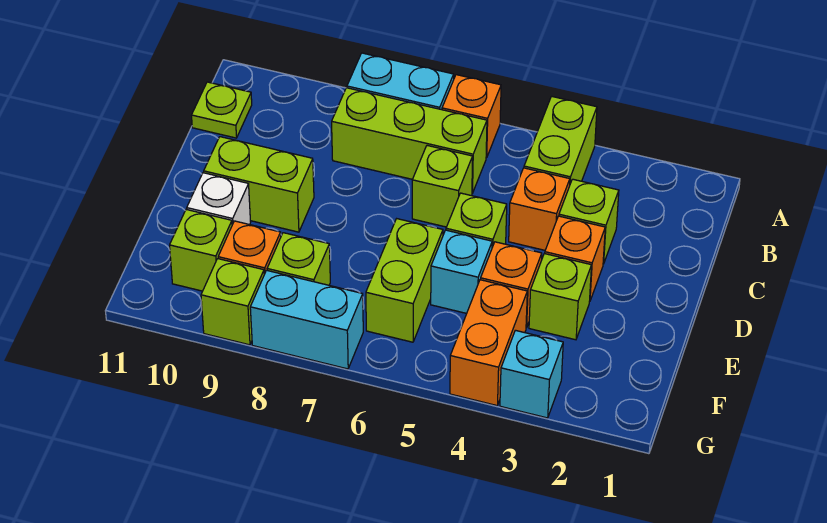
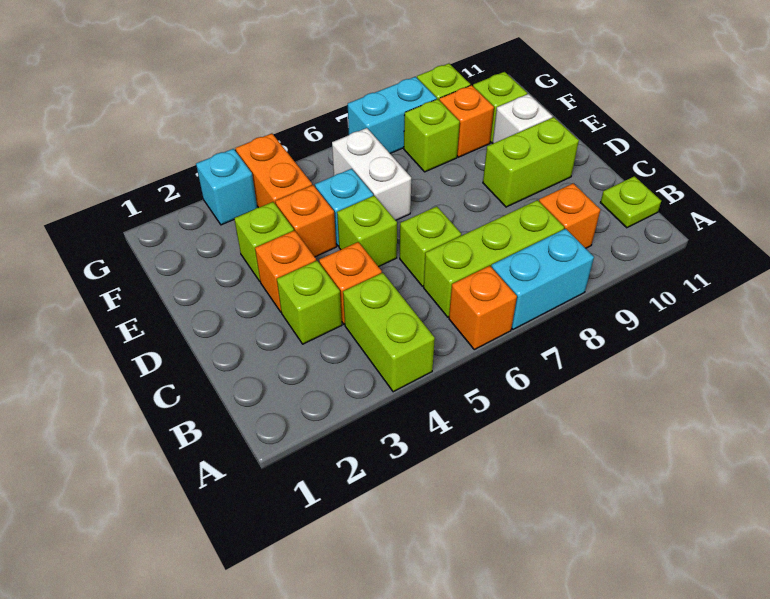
none -> orange 1x1 brick [539,183,601,248]
lime 1x2 brick [366,219,443,342] -> white 1x2 brick [332,128,411,220]

